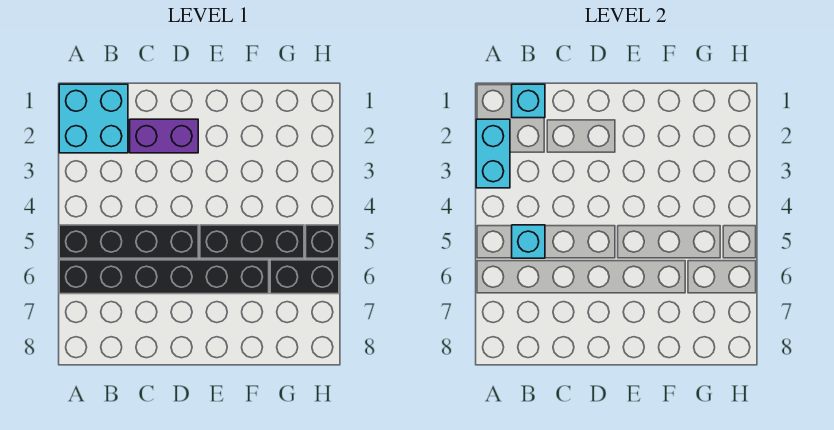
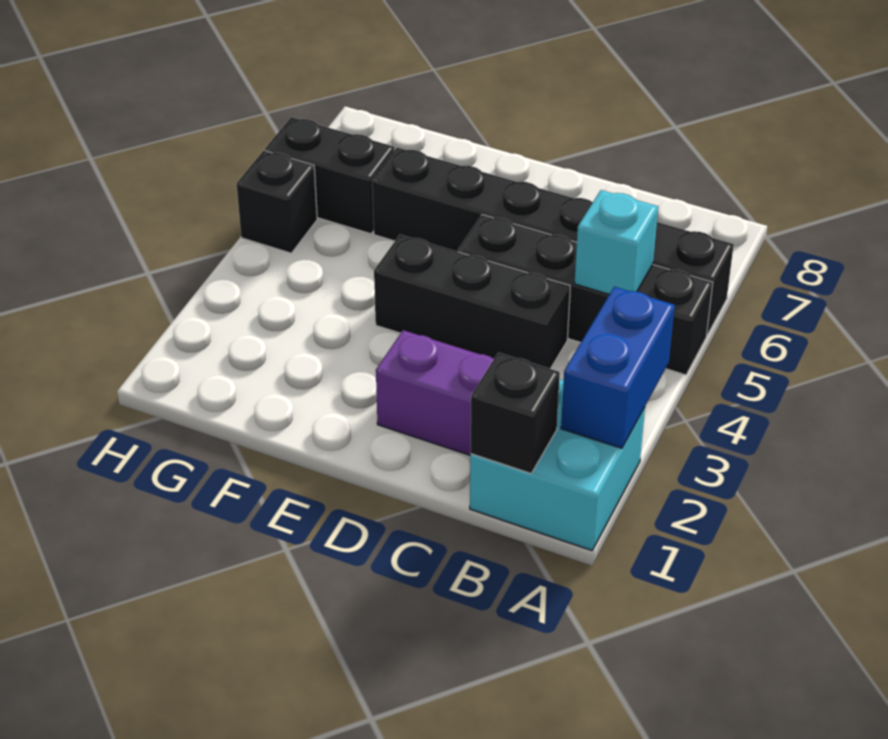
cyan 1x2 brick [476,119,510,188] -> blue 1x2 brick [561,287,675,448]
cyan 1x1 brick [512,84,545,118] -> black 1x1 brick [470,353,560,473]
black 1x3 brick [200,225,304,258] -> black 1x3 brick moved to [374,235,570,369]

